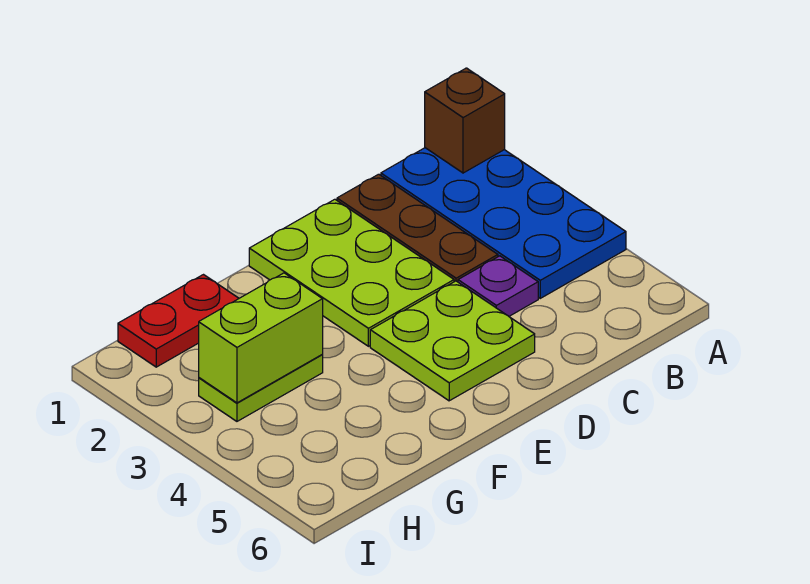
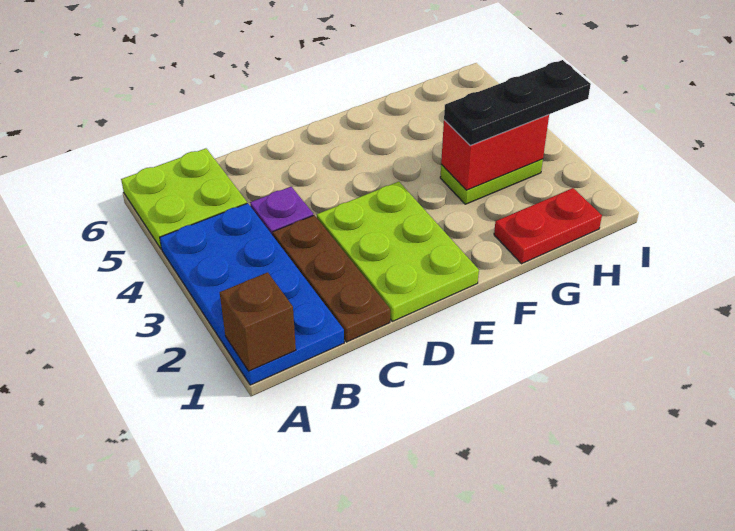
lime 2x2 plate [370,281,535,401] -> lime 2x2 plate moved to [121,148,247,249]
lime 1x2 brick [199,273,323,403] -> red 1x2 brick [441,115,549,190]
none -> black 1x3 plate [444,60,591,146]

